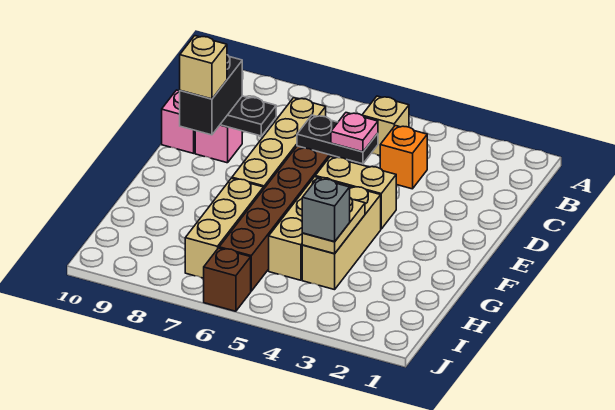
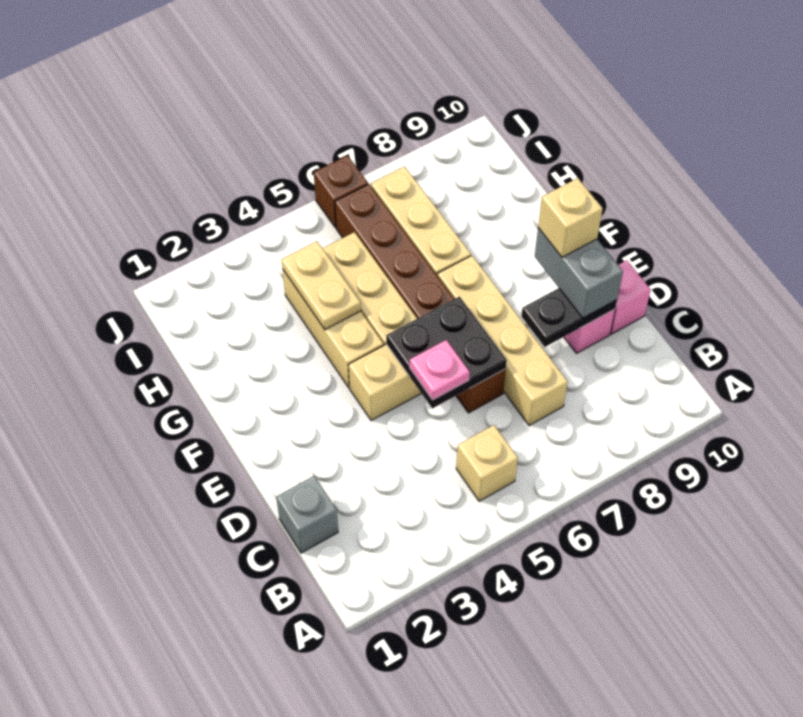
orange 1x1 brick [380,126,427,189] -> none
black 1x2 plate [297,115,378,164] -> black 2x2 plate [386,297,507,408]
black 1x2 brick [180,55,242,135] -> grey 1x2 brick [535,228,623,318]
grey 1x1 brick [302,178,350,242] -> grey 1x1 brick moved to [276,476,338,553]

